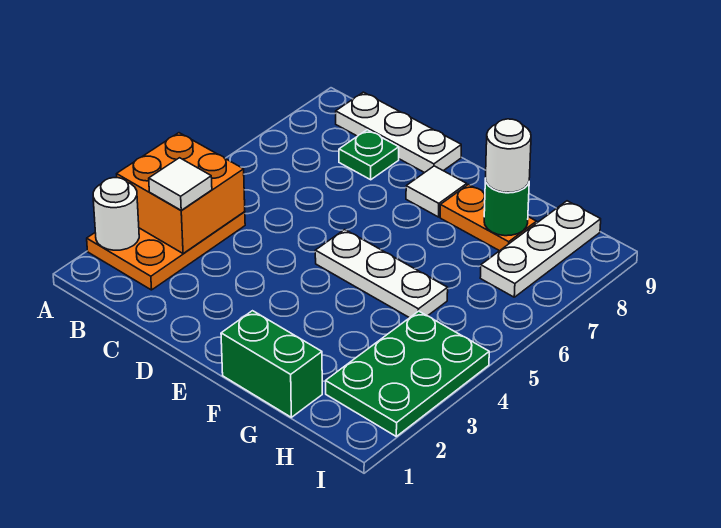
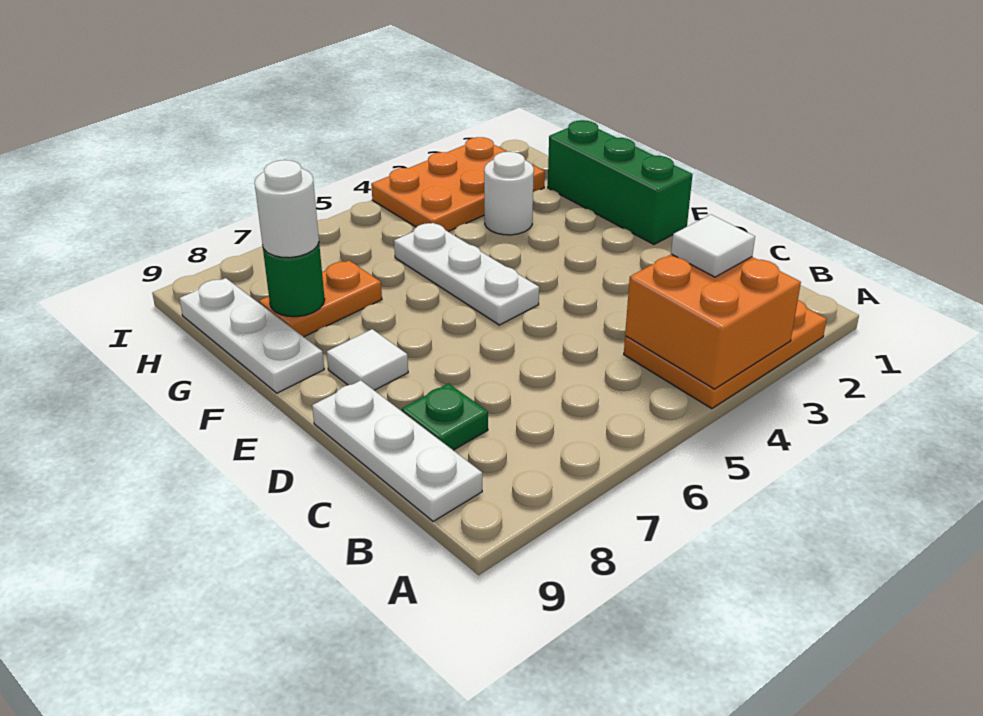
white 1x1 round brick [93,178,139,250] -> white 1x1 round brick moved to [484,152,534,235]
green 1x2 brick [221,311,322,417] -> green 1x3 brick [548,120,693,244]
orange 1x2 plate [440,185,537,251] -> orange 1x2 plate turned to [259,260,382,337]
green 2x3 plate [326,311,489,436] -> orange 2x3 plate [371,137,545,232]
white 1x3 plate [480,201,601,297] -> white 1x3 plate turned to [179,278,324,393]

